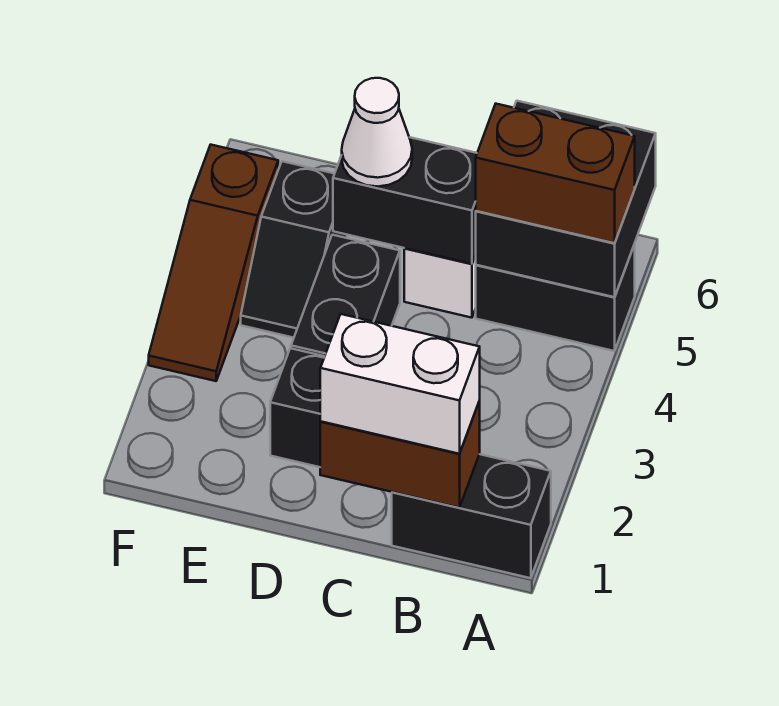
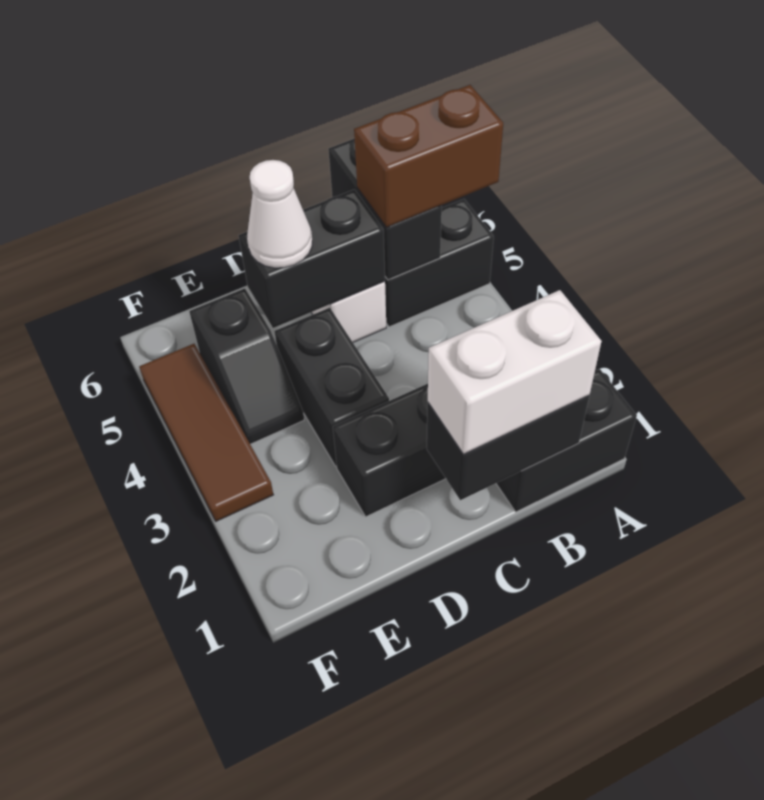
black 2x2 brick [475,101,656,297] -> black 1x2 brick [328,138,442,280]
brown 1x2 brick [320,401,480,508] -> black 1x2 brick [427,396,589,500]
brown 1x3 slope [149,145,278,381] -> brown 1x3 tile [139,344,273,521]

